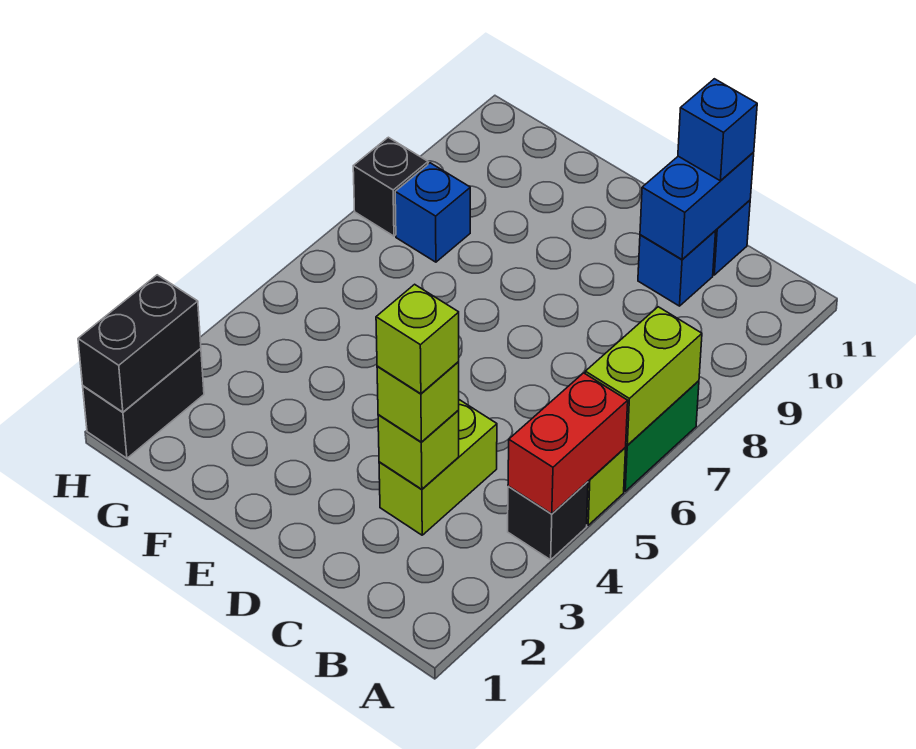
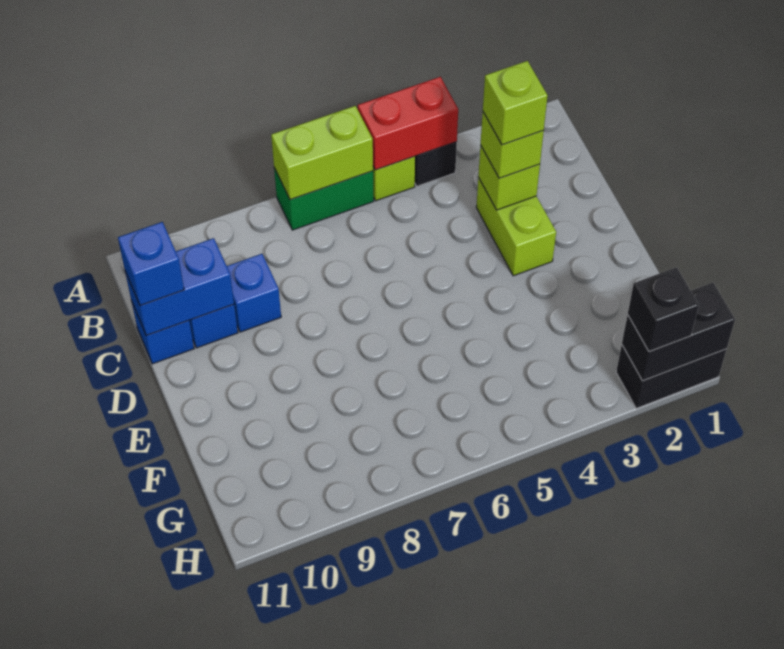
lime 1x2 brick [379,400,497,535] -> lime 1x2 brick turned to [476,178,556,276]
blue 1x1 brick [395,163,470,262] -> blue 1x1 brick moved to [227,254,281,332]
black 1x1 brick [353,137,428,236] -> black 1x1 brick moved to [628,267,699,352]

